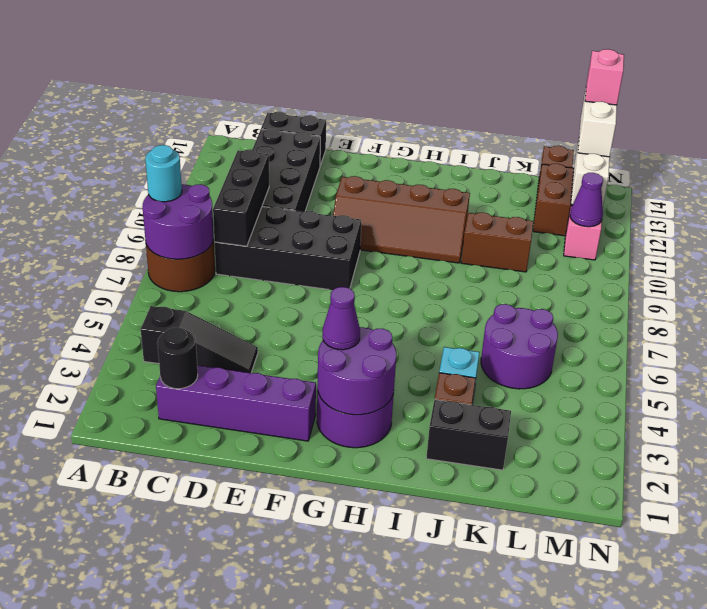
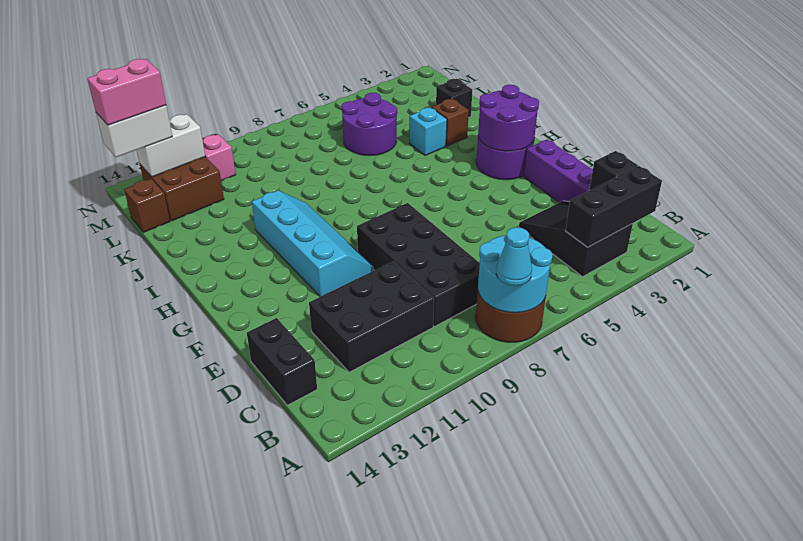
purple 2x2 round brick [142,184,214,259] -> cyan 2x2 round brick [478,235,552,313]
cyan 1x1 round brick [145,145,182,202] -> cyan 1x1 cone [496,227,532,286]
black 1x3 slope [141,306,258,373] -> black 2x3 slope [519,201,633,277]
black 1x1 round brick [157,327,198,389] -> black 1x1 brick [590,151,638,190]
black 1x3 brick [213,150,269,246] -> black 1x3 brick moved to [566,166,662,247]
black 2x4 brick [252,129,320,212] -> black 2x3 brick [309,261,434,372]
brown 2x4 slope [333,176,470,263] -> cyan 2x4 slope [252,190,374,297]
purple 1x1 cone [322,287,360,350] -> none
black 1x2 brick [426,400,511,470] -> black 1x1 brick [436,79,472,118]
brown 1x2 brick [461,213,533,272] -> none
purple 1x1 cone [570,173,603,227] -> none
pink 1x1 brick [585,49,624,105] -> pink 1x2 brick [87,59,166,125]

